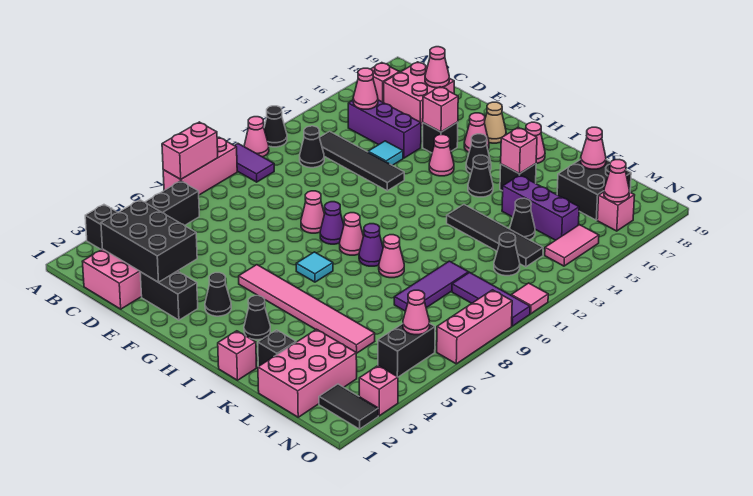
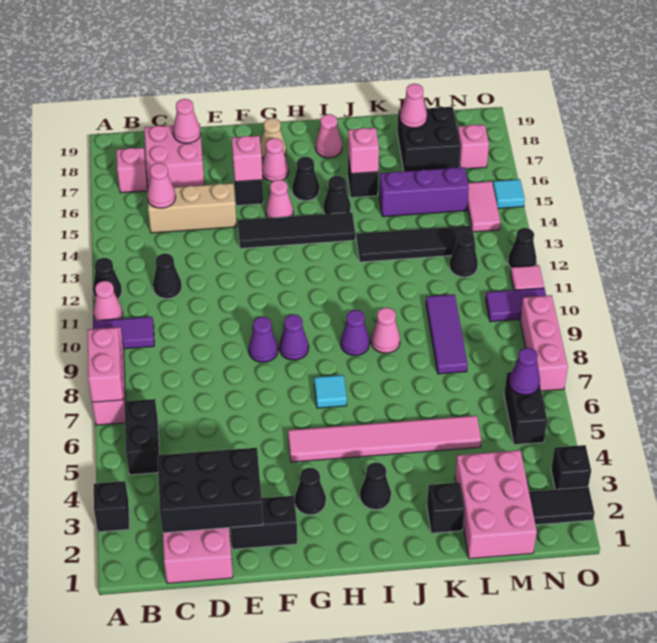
black 1x4 tile [320,131,404,191] -> black 1x4 tile moved to [238,212,355,248]
purple 1x3 brick [348,100,421,158] -> tan 1x3 brick [147,183,237,233]
cyan 1x1 tile [368,141,403,165] -> cyan 1x1 tile moved to [493,179,525,209]
pink 1x1 cone [301,191,324,233] -> purple 1x1 cone [249,317,278,362]
pink 1x1 cone [340,213,363,255] -> none
pink 1x1 brick [218,331,257,380] -> none
black 1x1 cone [510,198,535,240] -> black 1x1 cone moved to [508,228,536,268]
purple 1x3 tile [452,273,530,326] -> purple 1x2 tile [486,288,546,322]
pink 1x1 cone [403,290,430,335] -> purple 1x1 cone [509,348,540,395]
pink 1x1 cone [604,160,630,202] -> none
pink 1x1 brick [359,366,398,416] -> black 1x1 brick [551,445,591,490]

